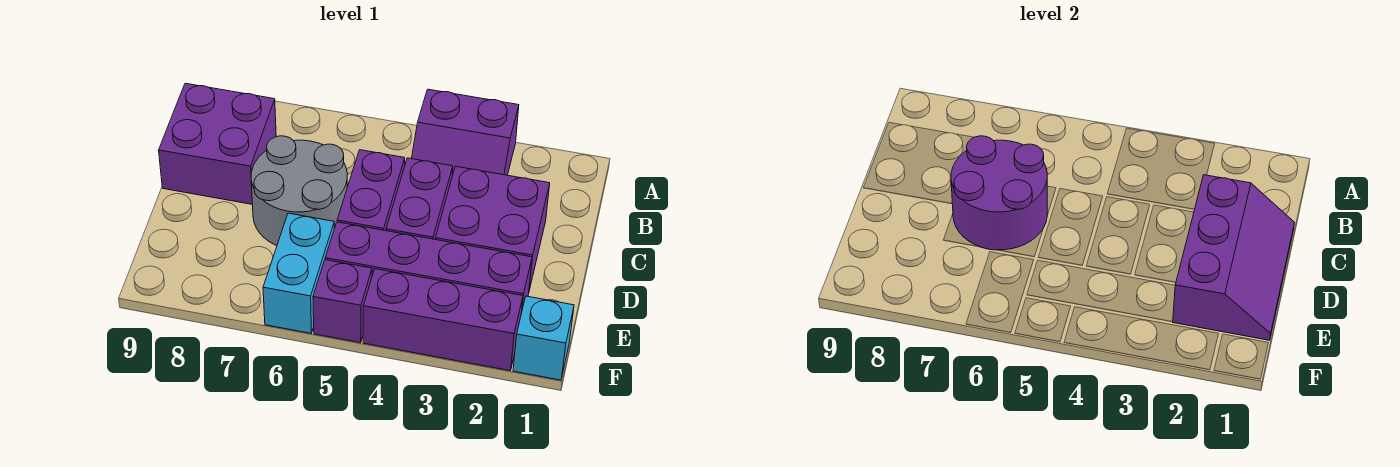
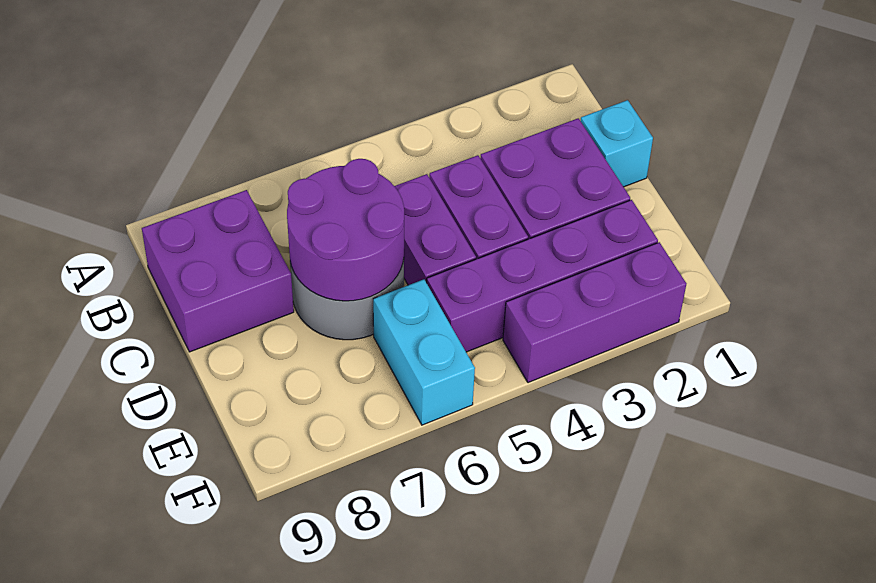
purple 2x2 slope [412,89,519,175] -> none
purple 2x3 slope [1173,175,1295,340] -> none
cyan 1x1 brick [513,296,574,380] -> cyan 1x1 brick moved to [581,100,653,187]
purple 1x1 brick [313,260,372,343] -> none

